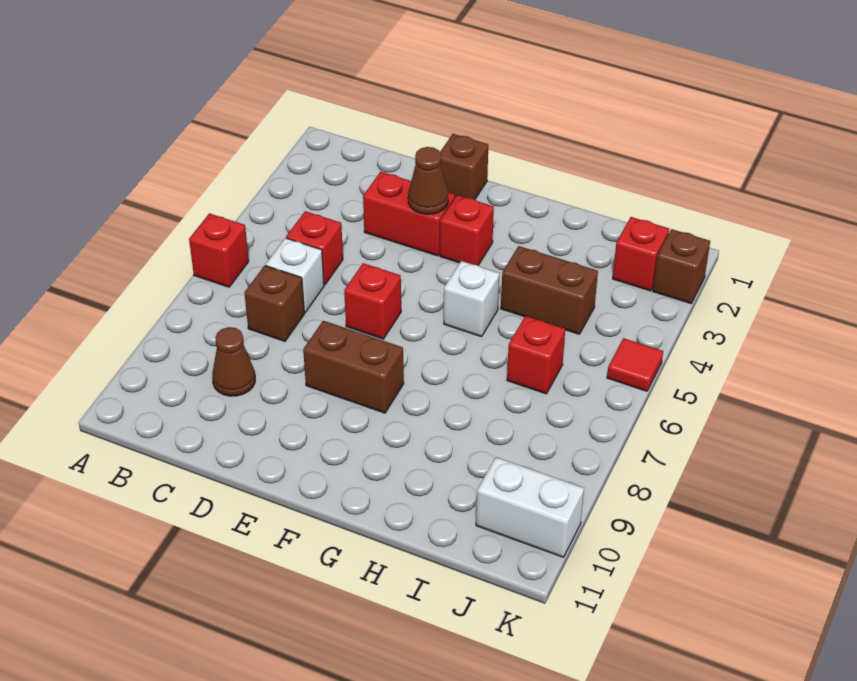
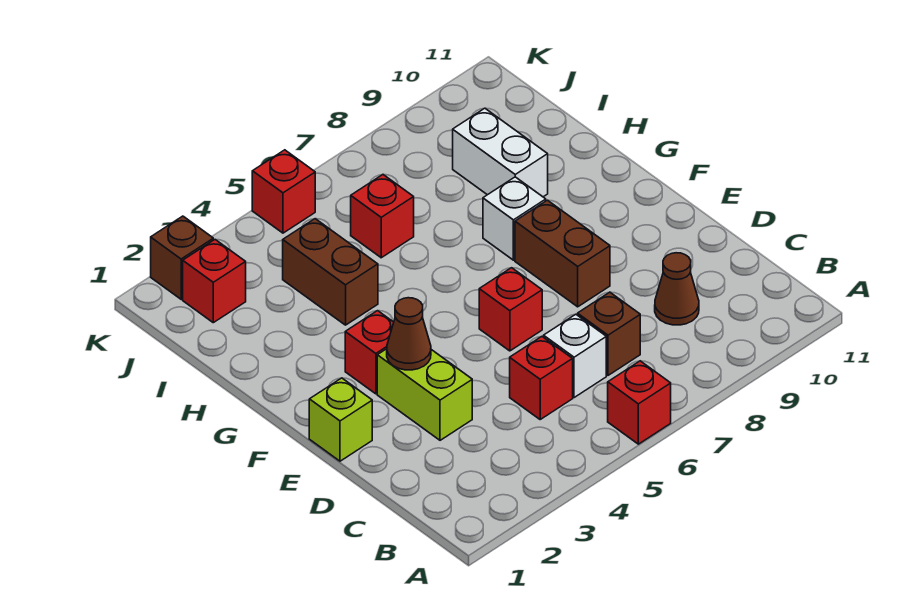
red 1x2 brick [363,172,455,256] -> lime 1x2 brick [377,349,472,440]
brown 1x1 brick [440,134,488,200] -> lime 1x1 brick [309,378,372,461]
white 1x1 brick [444,261,500,337] -> white 1x1 brick moved to [483,177,546,260]
white 1x2 brick [476,457,584,557] -> white 1x2 brick moved to [453,108,548,197]
red 1x1 tile [607,338,663,391] -> red 1x1 brick [252,150,315,233]

